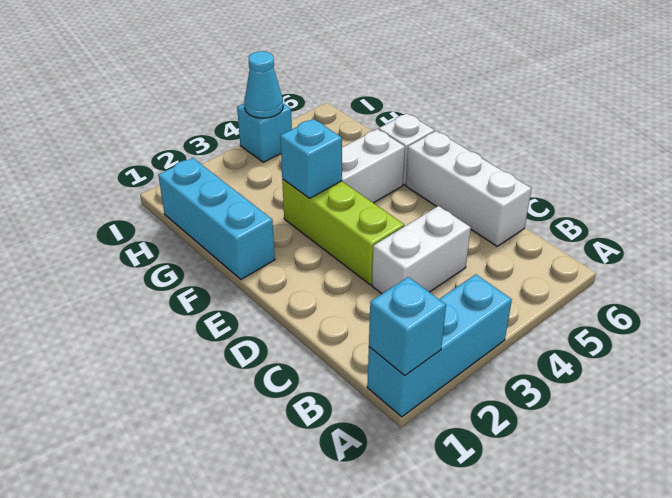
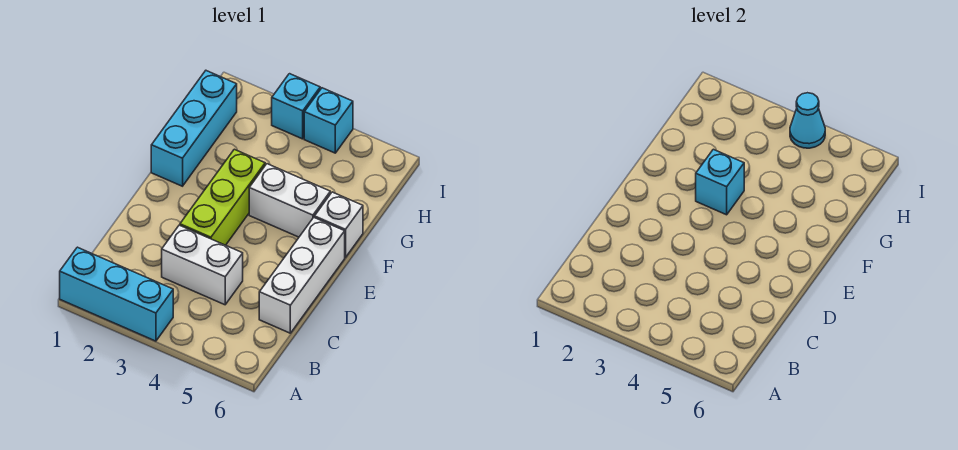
cyan 1x1 brick [369,277,446,376] -> cyan 1x1 brick moved to [272,74,320,139]

